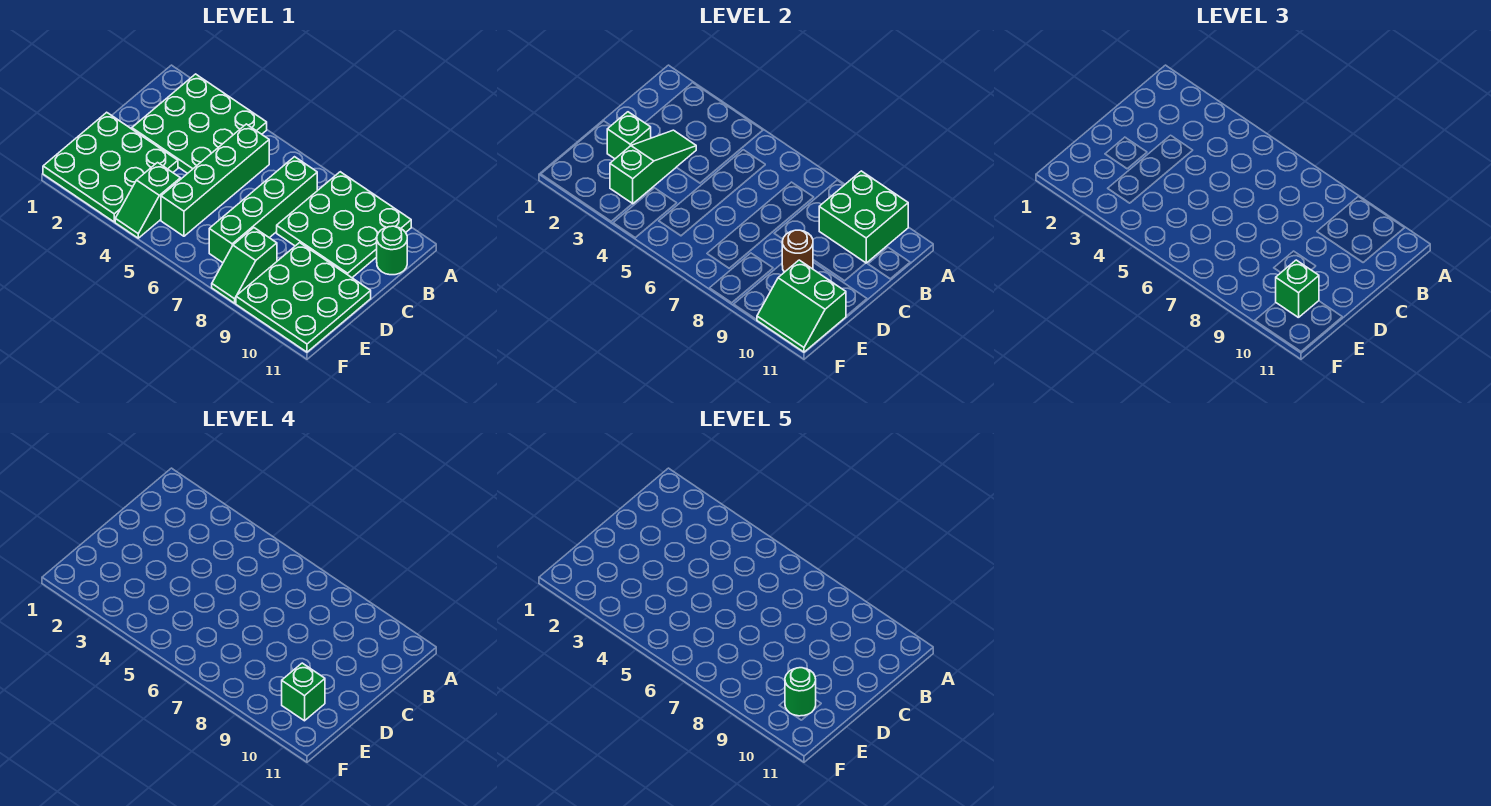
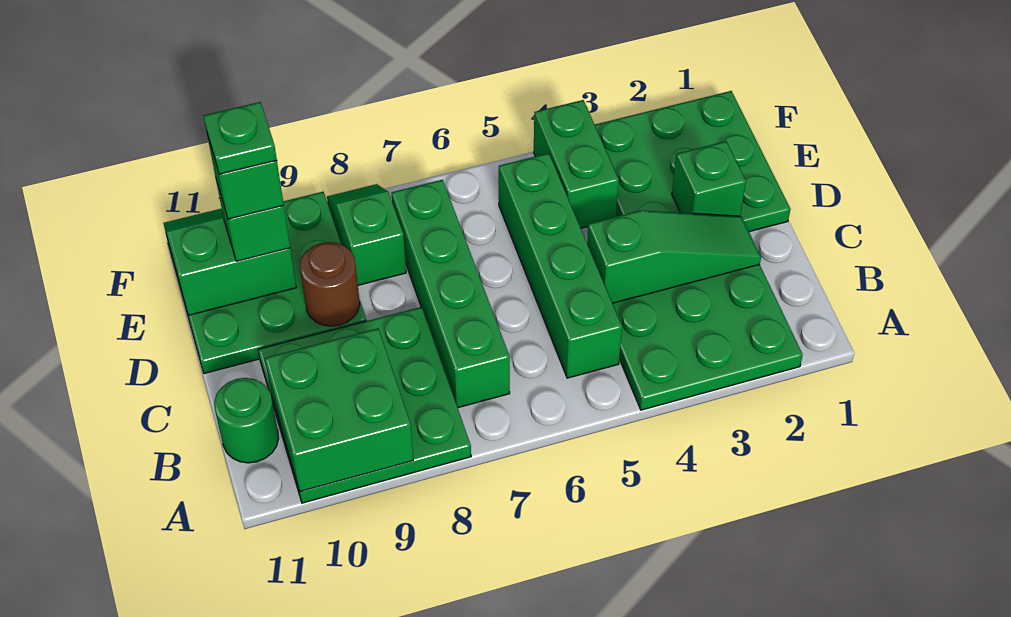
green 1x3 slope [610,130,696,204] -> green 1x3 slope turned to [587,210,761,303]
green 1x2 slope [115,163,180,238] -> green 1x2 brick [534,100,619,228]
green 1x1 round brick [785,668,816,716] -> green 1x1 plate [204,102,277,174]

